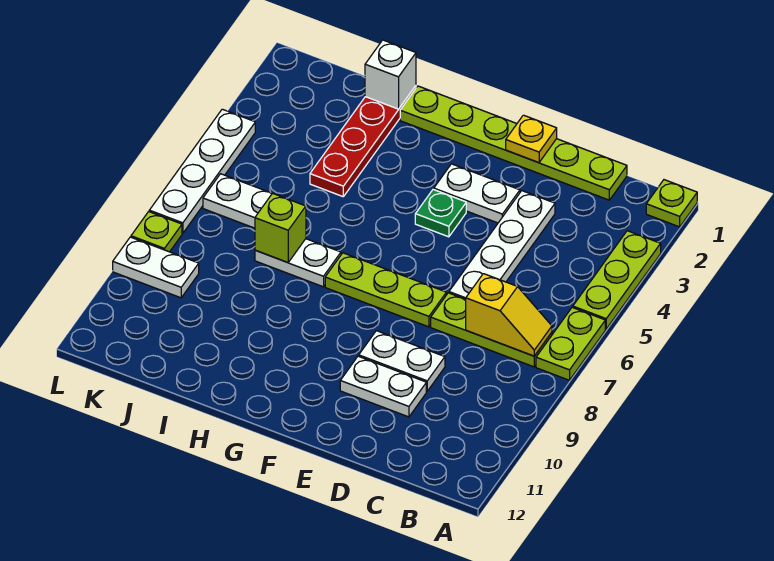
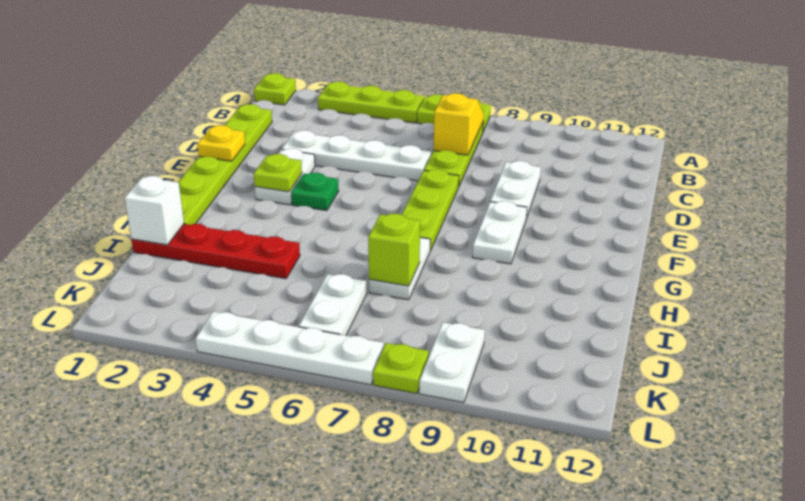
white 1x2 plate [340,356,426,417] -> white 1x2 plate moved to [473,201,527,264]
none -> lime 1x1 plate [254,154,302,192]

